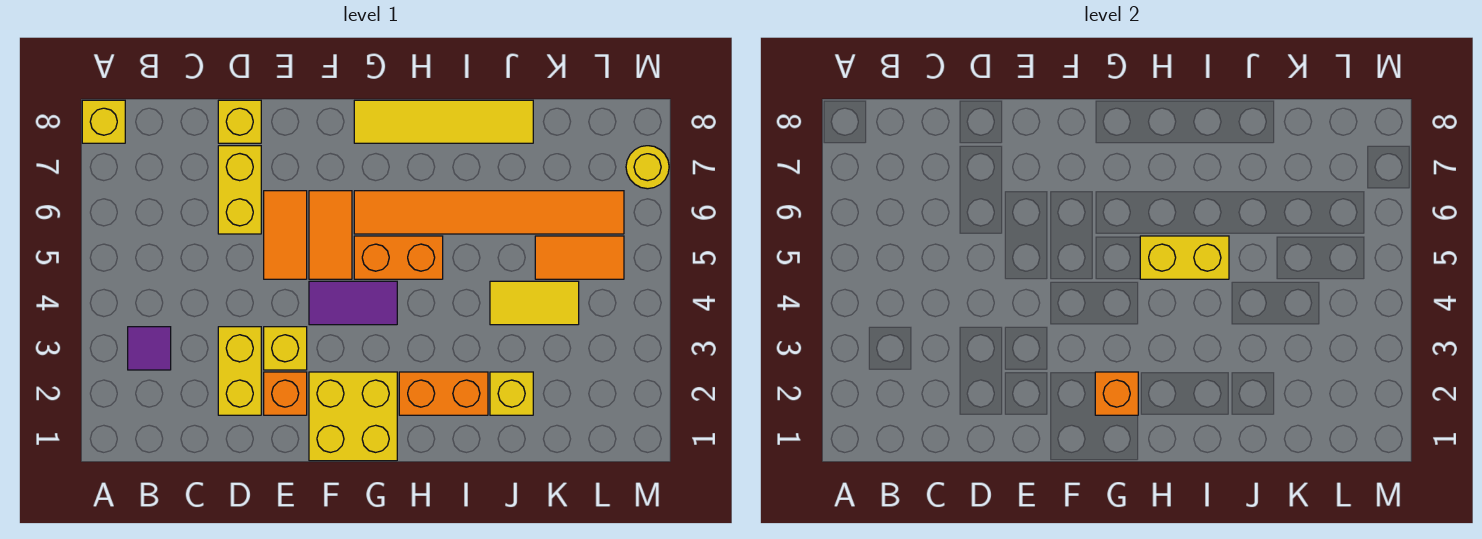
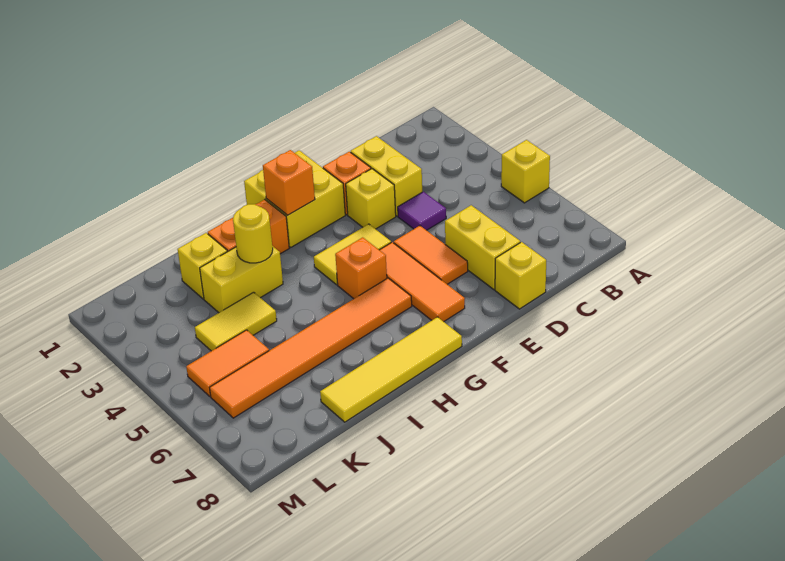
yellow 1x1 brick [82,100,125,143] -> yellow 1x1 brick moved to [501,140,550,203]
purple 1x1 tile [128,327,171,370] -> purple 1x1 tile moved to [398,192,446,230]
purple 1x2 tile [309,281,397,325] -> yellow 1x2 tile [314,224,391,285]
orange 1x2 tile [309,191,352,279] -> orange 1x3 tile [380,242,465,322]
orange 1x2 brick [354,236,443,279] -> orange 1x1 brick [335,237,387,299]
yellow 1x2 brick [1140,236,1229,279] -> yellow 1x2 brick moved to [200,246,283,313]
yellow 1x1 round brick [626,146,669,189] -> yellow 1x1 round brick moved to [233,204,273,263]

